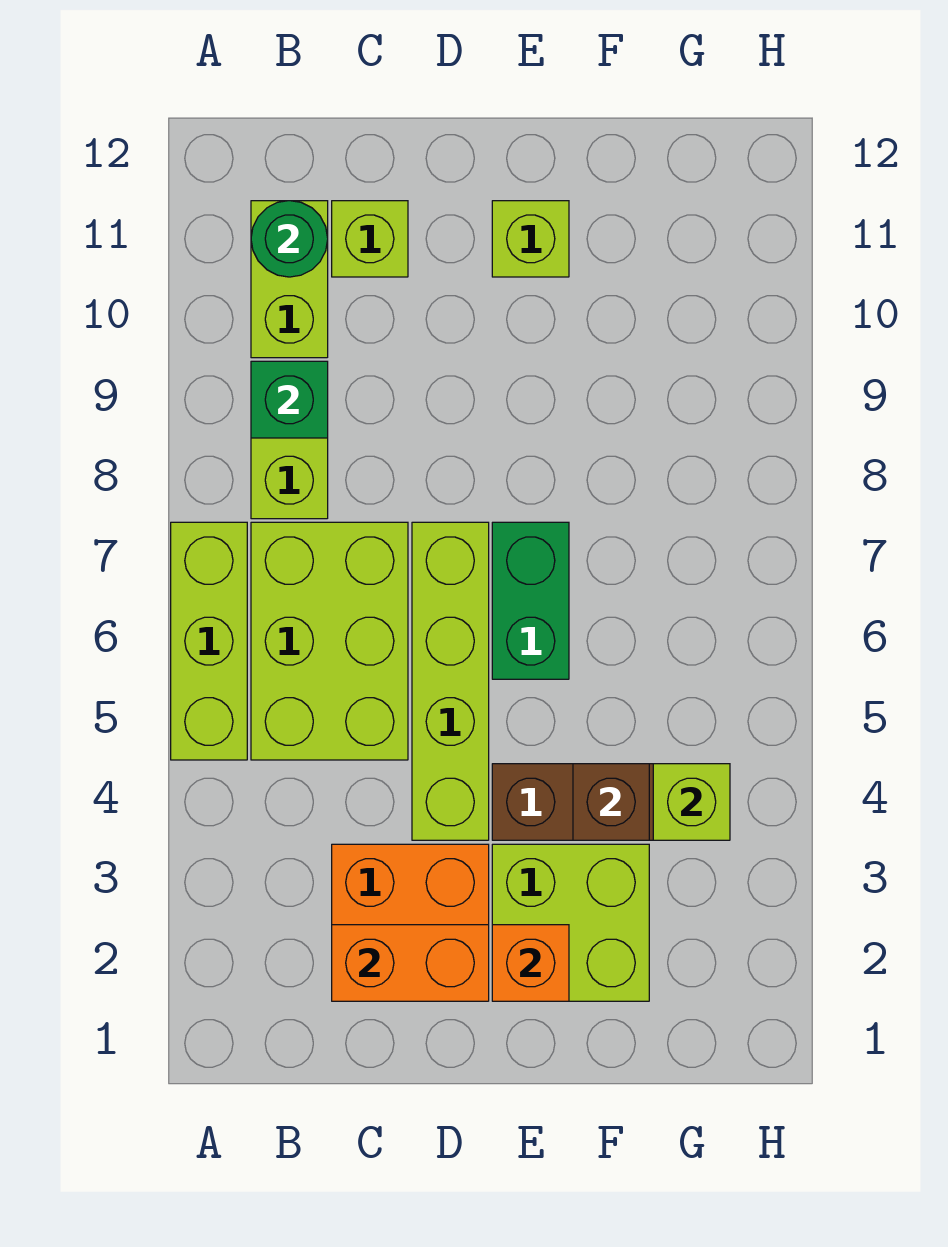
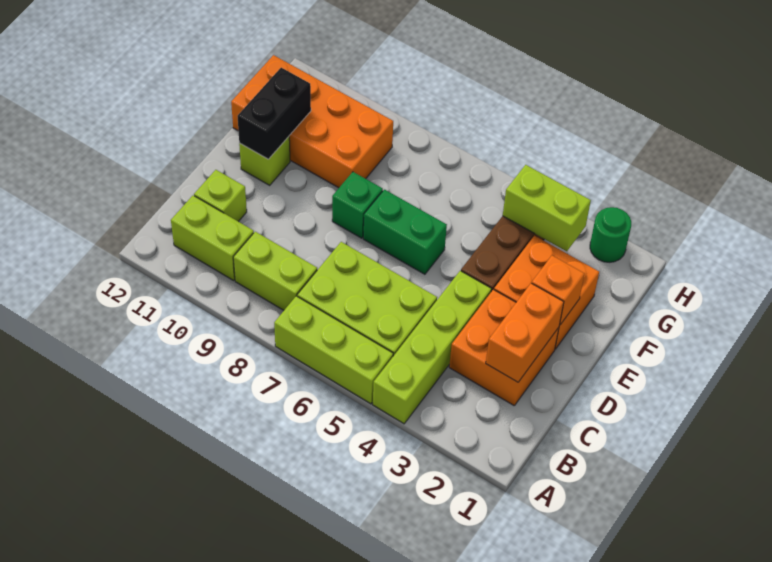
green 1x1 brick [251,361,328,438] -> green 1x1 brick moved to [332,172,383,238]
green 1x1 round brick [251,201,328,277] -> green 1x1 round brick moved to [590,207,631,262]
lime 1x4 brick [412,522,489,840] -> lime 1x4 brick turned to [373,271,492,424]
lime 2x2 brick [492,844,649,1001] -> orange 2x2 brick [494,236,599,349]
none -> black 1x2 brick [238,68,311,159]
brown 1x1 brick [573,764,649,840] -> none
none -> orange 2x4 brick [231,55,393,188]
lime 1x1 brick [653,764,730,840] -> lime 1x2 brick [503,165,591,251]

